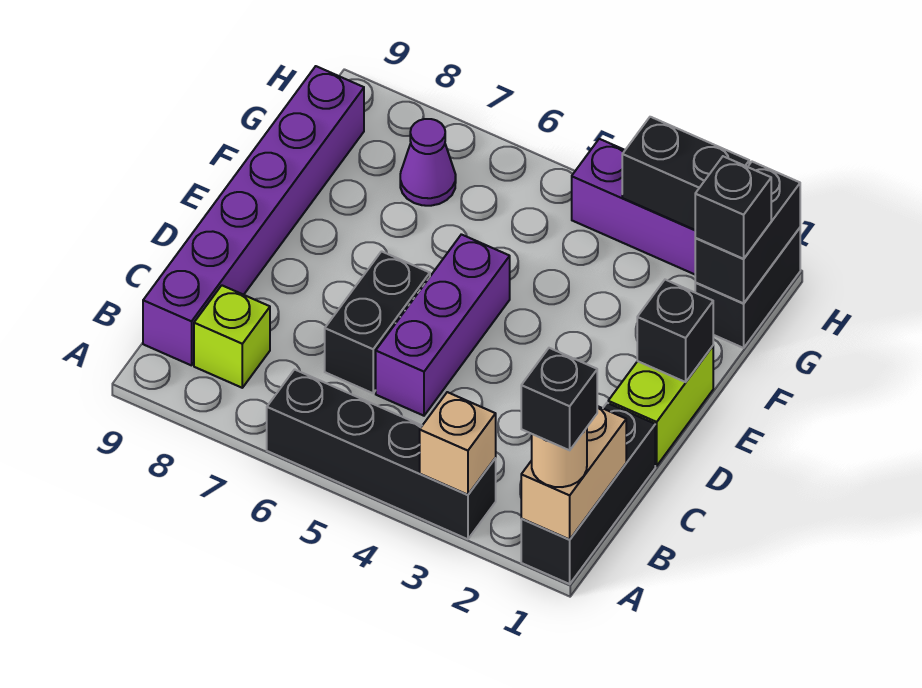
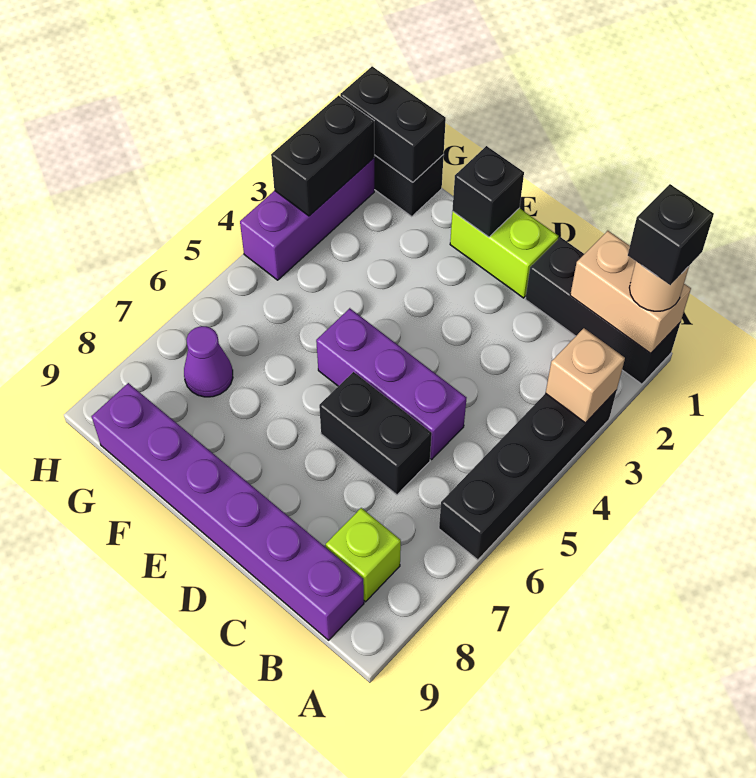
black 1x1 brick [695,156,771,259] -> none

